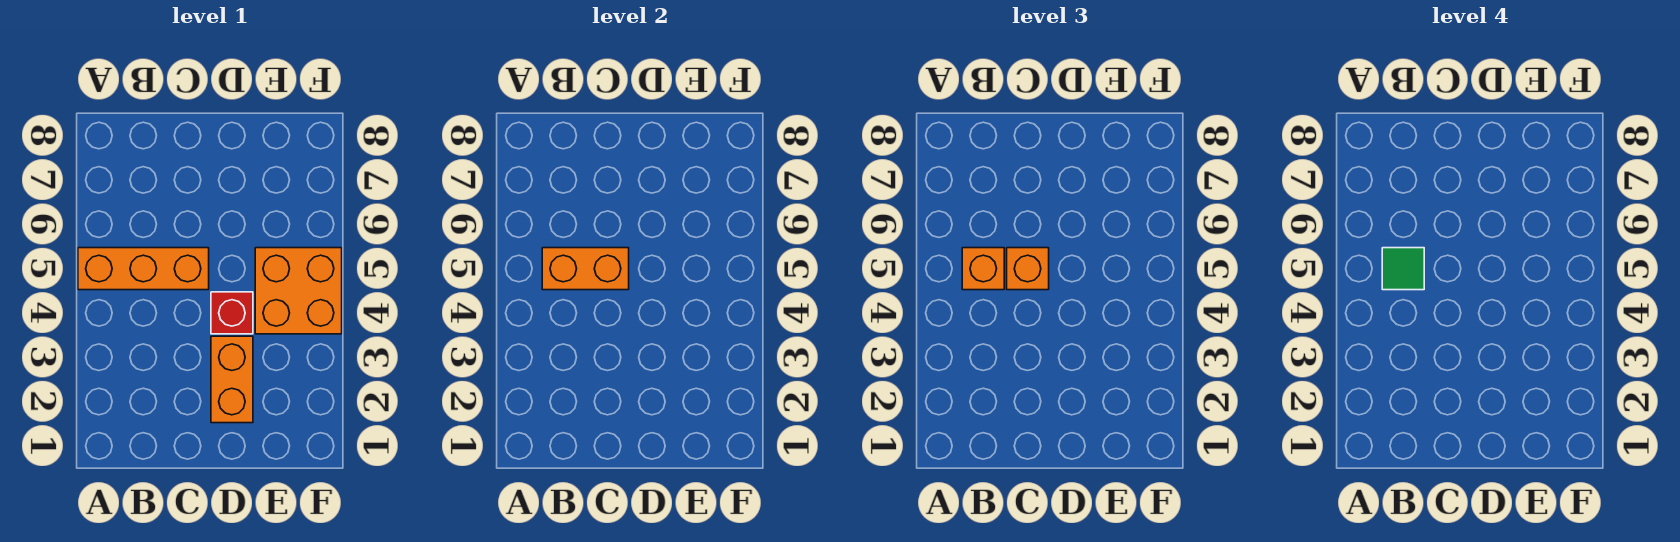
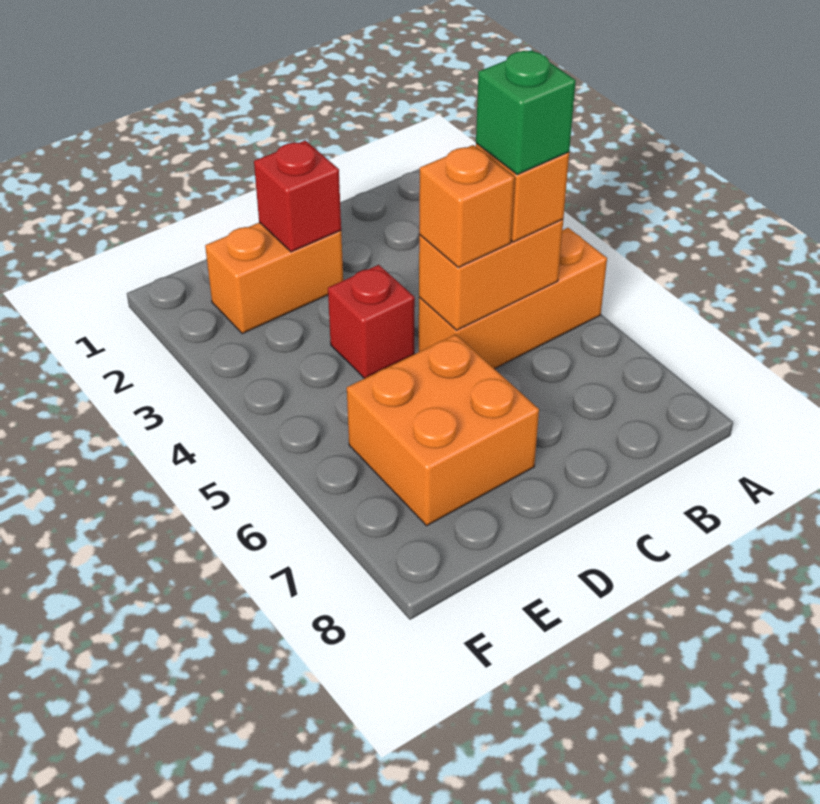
green 1x1 tile [1382,248,1424,290] -> green 1x1 brick [476,50,576,175]
orange 1x2 brick [211,336,253,423] -> orange 1x2 brick turned to [205,222,343,334]
none -> red 1x1 brick [254,140,341,252]
orange 2x2 brick [255,248,342,334] -> orange 2x2 brick moved to [347,334,539,526]

